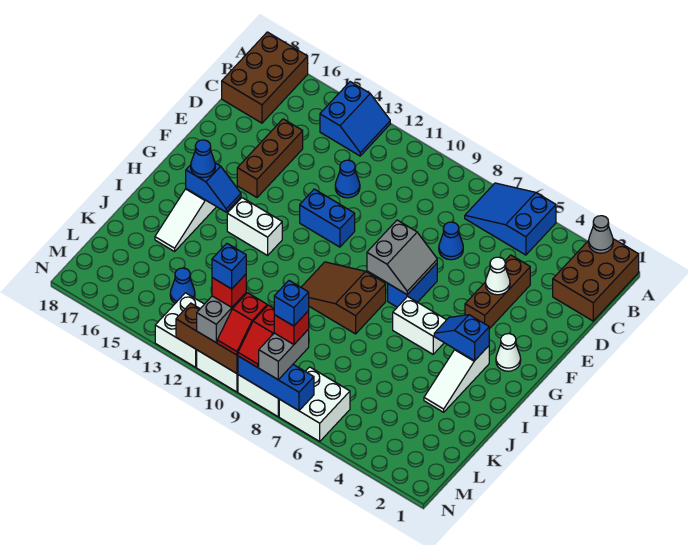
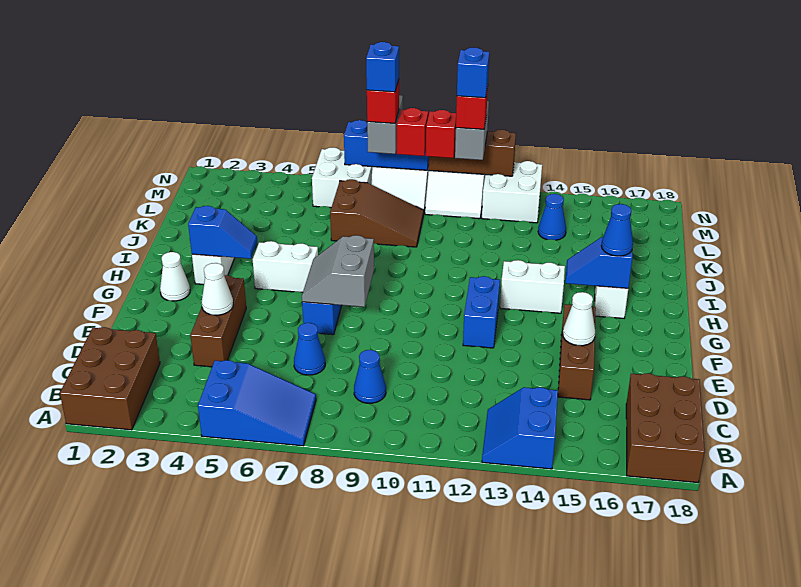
grey 1x1 cone [589,216,613,253] -> none
blue 1x1 cone [335,160,360,198] -> blue 1x1 cone moved to [354,350,386,403]
none -> white 1x1 cone [563,292,595,346]
blue 1x2 brick [300,189,355,247] -> blue 1x2 brick turned to [463,276,500,348]
brown 2x3 slope [301,262,386,334] -> brown 2x3 slope moved to [330,179,424,247]

